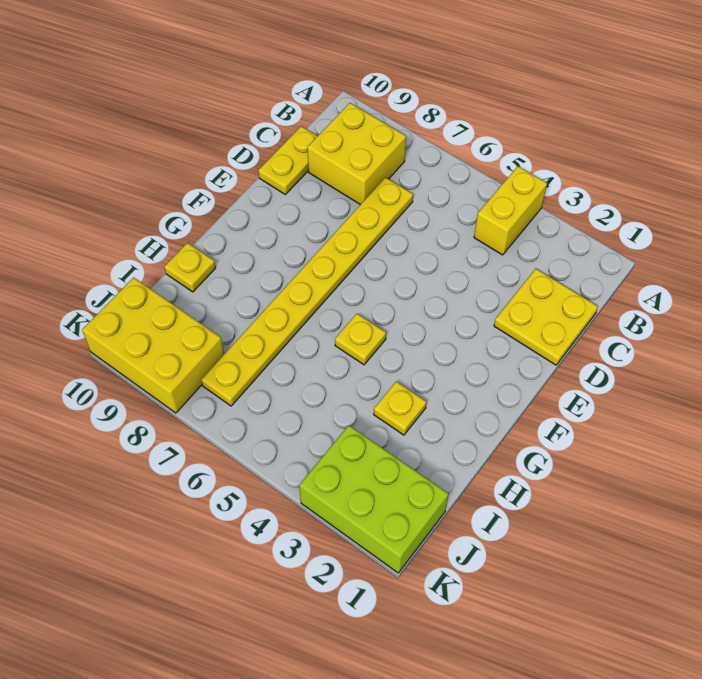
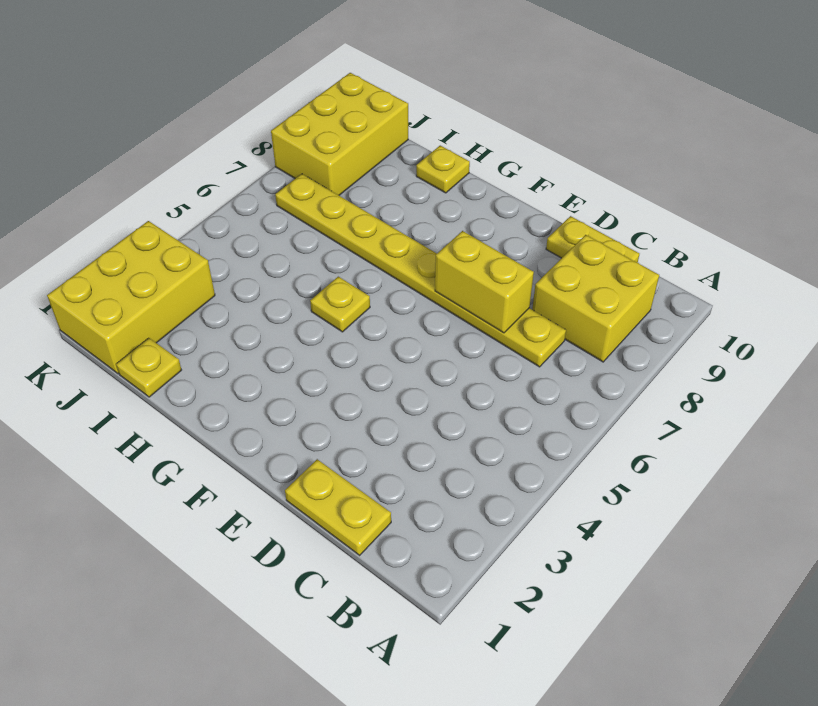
yellow 1x2 brick [474,166,547,255] -> yellow 1x2 brick moved to [435,231,534,333]
yellow 2x2 plate [494,269,598,365] -> yellow 1x2 plate [285,459,391,555]
yellow 1x1 plate [374,381,426,435] -> yellow 1x1 plate moved to [116,338,181,397]
lime 2x3 brick [299,425,448,573] -> yellow 2x3 brick [47,221,215,374]

